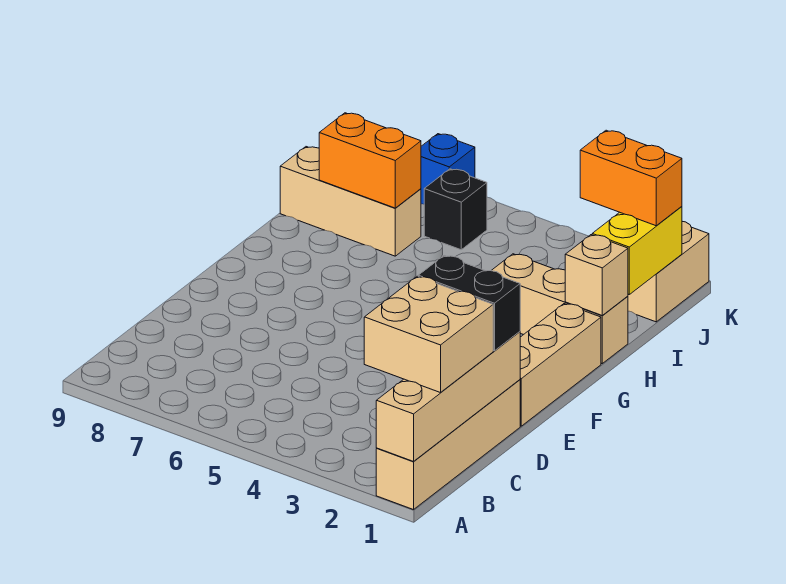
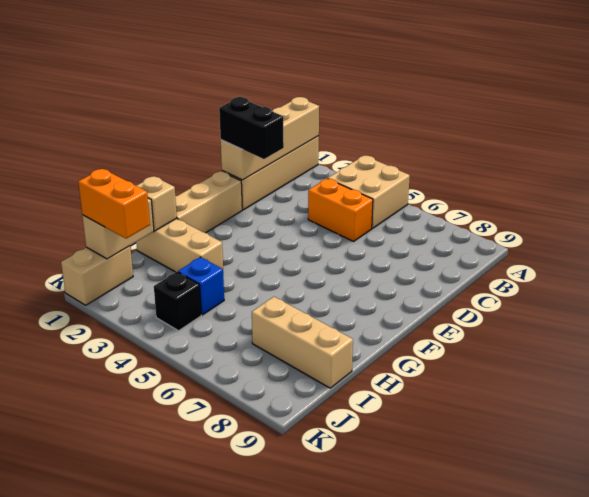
tan 2x2 brick [364,276,493,393] -> tan 2x2 brick moved to [328,156,410,229]
yellow 1x2 brick [592,206,682,294] -> tan 1x2 brick [82,198,154,259]
orange 1x2 brick [319,113,421,208] -> orange 1x2 brick moved to [308,179,373,241]
black 1x1 brick [424,169,487,250] -> black 1x1 brick moved to [154,272,201,331]
blue 1x1 brick [421,134,475,204] -> blue 1x1 brick moved to [178,257,224,315]

